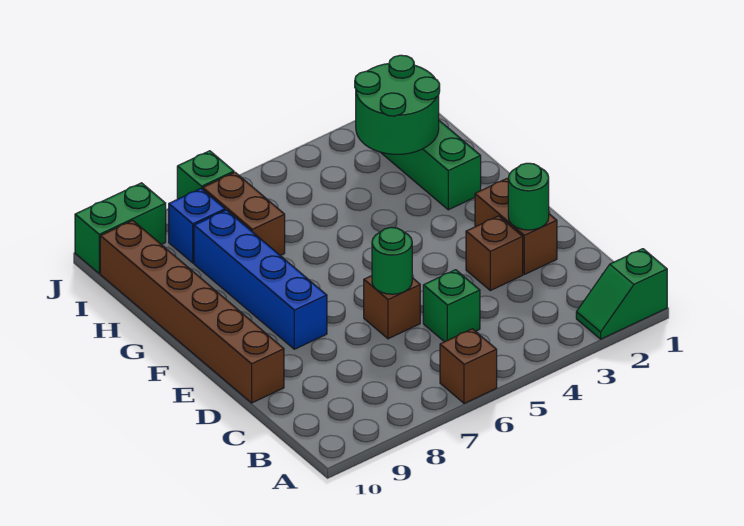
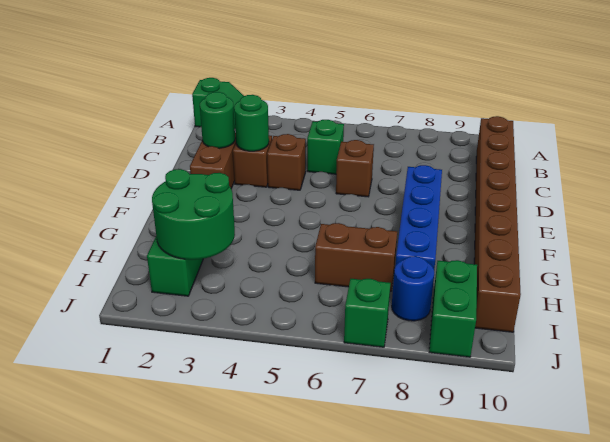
brown 1x1 brick [440,329,497,404] -> brown 1x1 brick moved to [267,134,306,190]
green 1x1 round brick [372,227,412,294] -> green 1x1 round brick moved to [234,95,269,151]
brown 1x6 brick [100,221,284,403] -> brown 1x8 brick [474,116,521,332]
brown 1x2 brick [203,172,285,255] -> brown 1x2 brick turned to [315,223,397,291]
blue 1x1 brick [169,189,225,263] -> blue 1x1 round brick [392,256,434,321]
green 1x2 brick [75,183,166,273] -> green 1x2 brick turned to [429,260,477,357]

